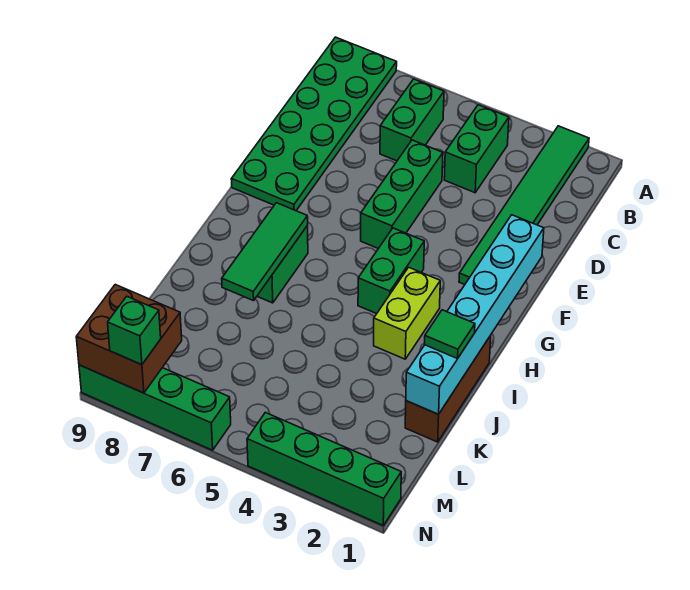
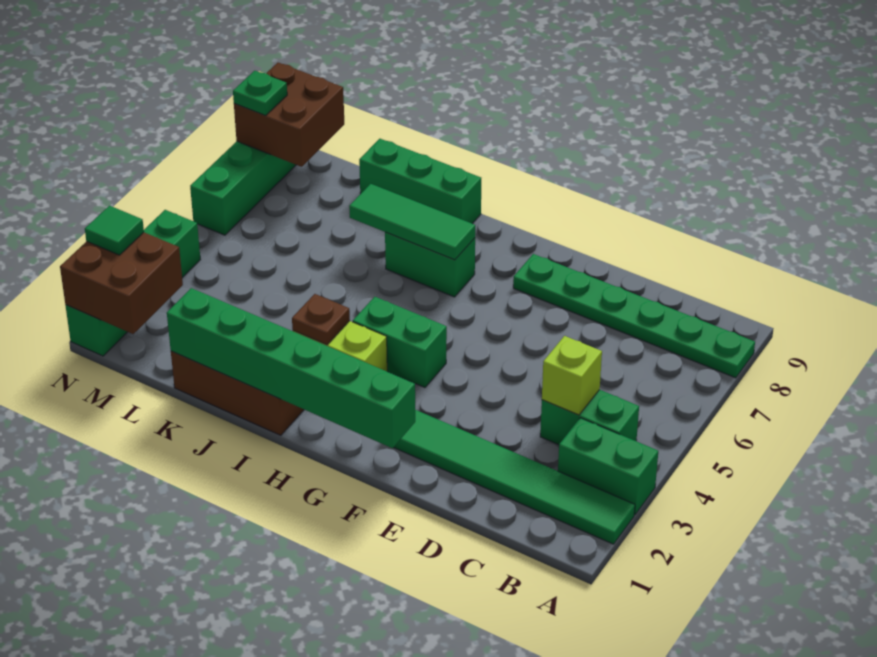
green 2x6 plate [231,37,397,211] -> green 1x6 plate [513,254,755,378]
green 1x2 brick [380,79,444,161] -> green 1x2 brick moved to [558,418,658,515]
none -> lime 1x1 brick [542,336,602,415]
green 1x3 brick [361,140,443,249] -> green 1x3 brick moved to [359,139,481,224]
cyan 1x6 brick [406,215,544,414] -> green 1x6 brick [167,288,415,448]
none -> brown 1x1 plate [292,294,350,345]
green 1x1 tile [425,310,475,359] -> green 1x1 tile moved to [85,206,144,255]
none -> brown 2x2 brick [60,232,183,334]
green 1x1 brick [108,296,161,365] -> green 1x1 plate [233,71,287,116]

